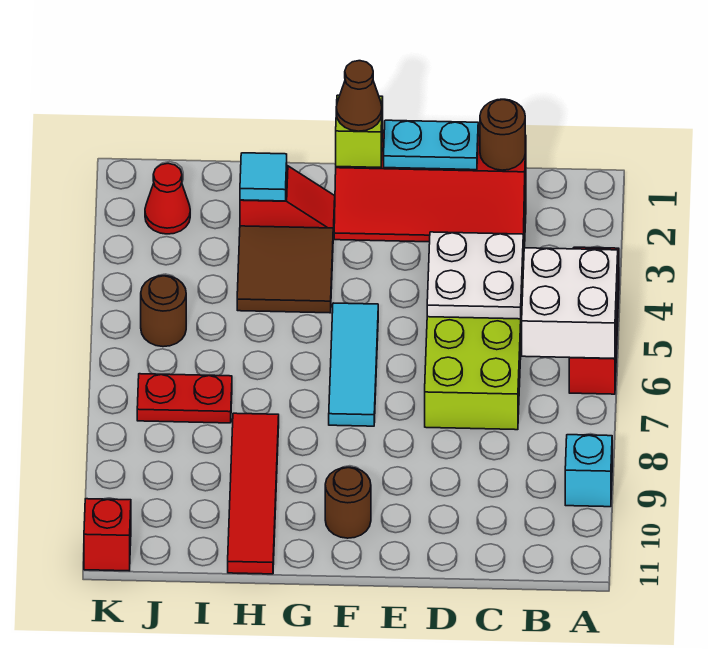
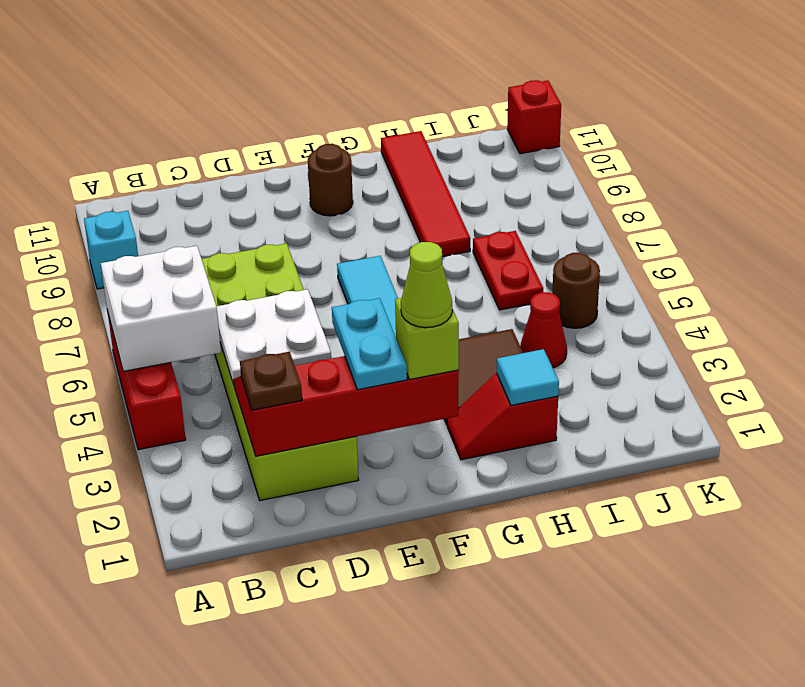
brown 1x1 round brick [480,99,525,170] -> brown 1x1 plate [240,352,302,410]
cyan 1x2 plate [384,120,478,170] -> cyan 1x2 plate turned to [332,298,407,390]
brown 1x1 cone [336,61,382,131] -> lime 1x1 cone [401,242,452,328]
red 1x2 plate [137,374,232,423] -> red 1x2 plate turned to [473,231,543,310]
red 1x1 cone [145,163,190,234] -> red 1x1 cone moved to [520,292,567,368]

